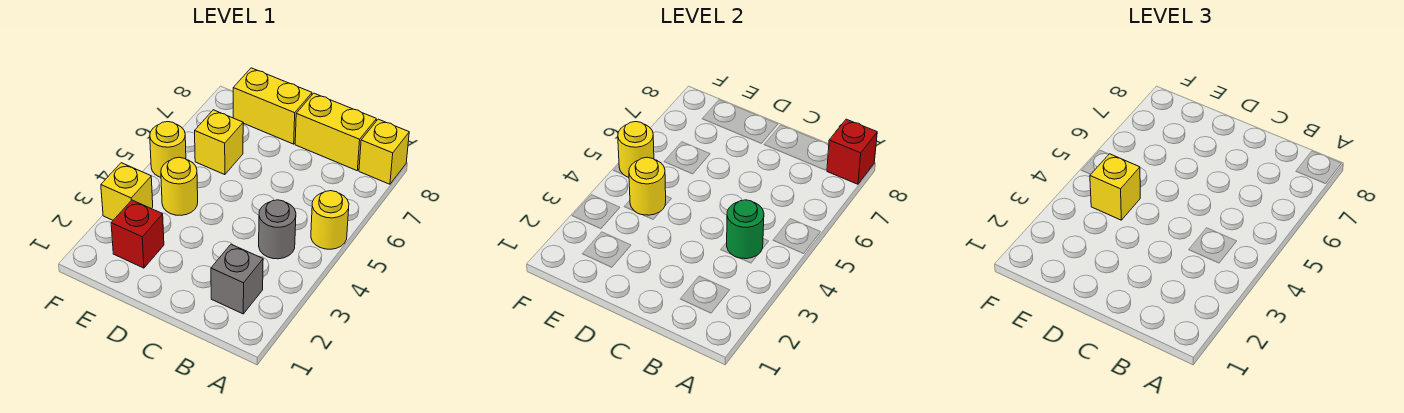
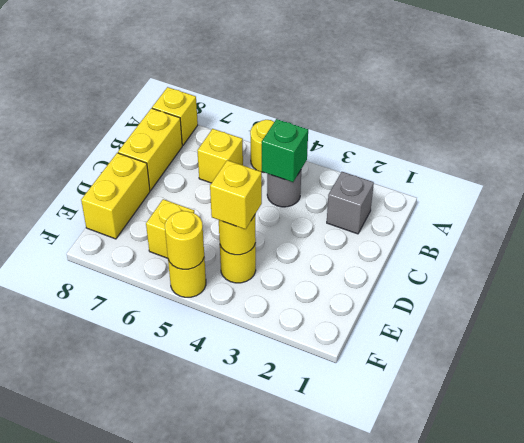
red 1x1 brick [827,119,877,184] -> none
green 1x1 round brick [727,200,764,259] -> green 1x1 brick [262,119,308,182]
red 1x1 brick [111,200,164,268] -> none
yellow 1x1 brick [101,163,153,220] -> yellow 1x1 brick moved to [197,129,243,183]

